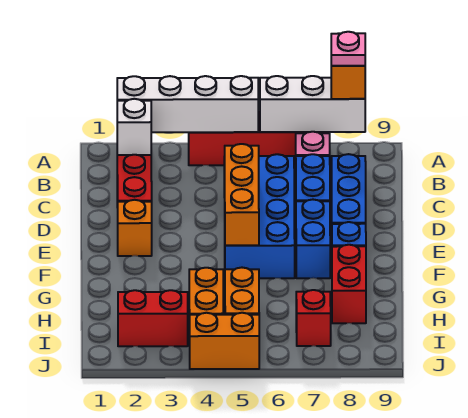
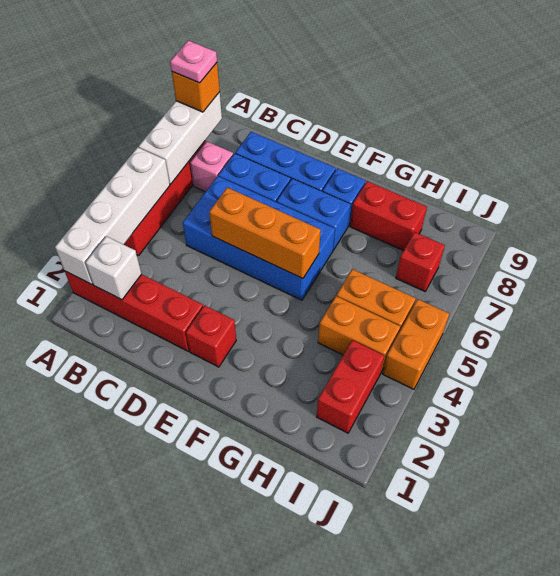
orange 1x1 brick [118,200,152,256] -> red 1x1 brick [186,305,236,367]

